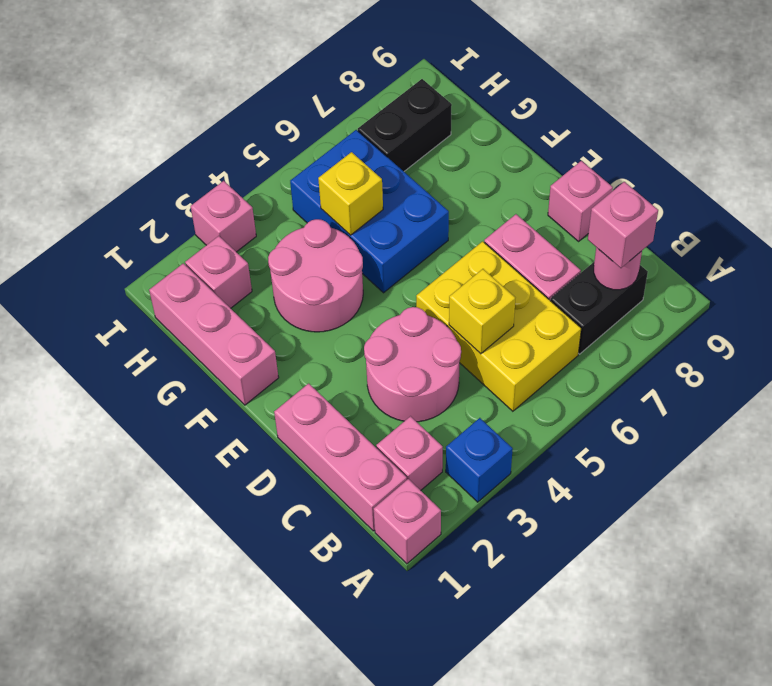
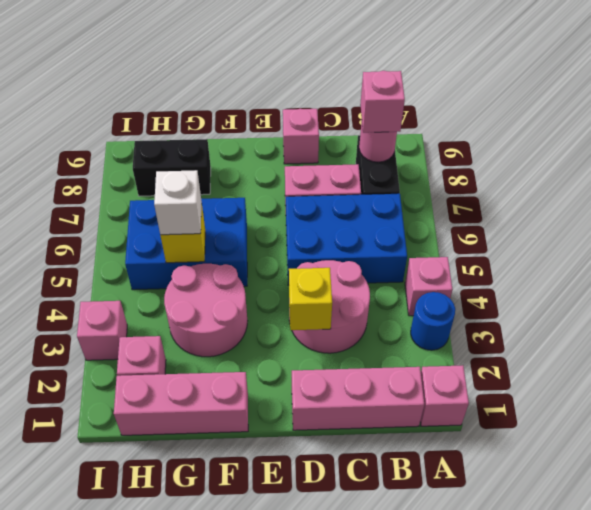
blue 1x1 brick [446,418,513,502] -> blue 1x1 round brick [411,292,455,350]
pink 1x1 brick [376,416,443,490] -> pink 1x1 brick moved to [405,257,453,316]
yellow 2x3 brick [416,241,581,411] -> blue 2x3 brick [286,194,407,285]
yellow 1x1 brick [449,269,515,354] -> yellow 1x1 brick moved to [289,268,332,330]
none -> white 1x1 brick [154,170,202,235]
black 1x2 brick [358,79,452,171] -> black 1x2 brick turned to [133,139,211,196]

